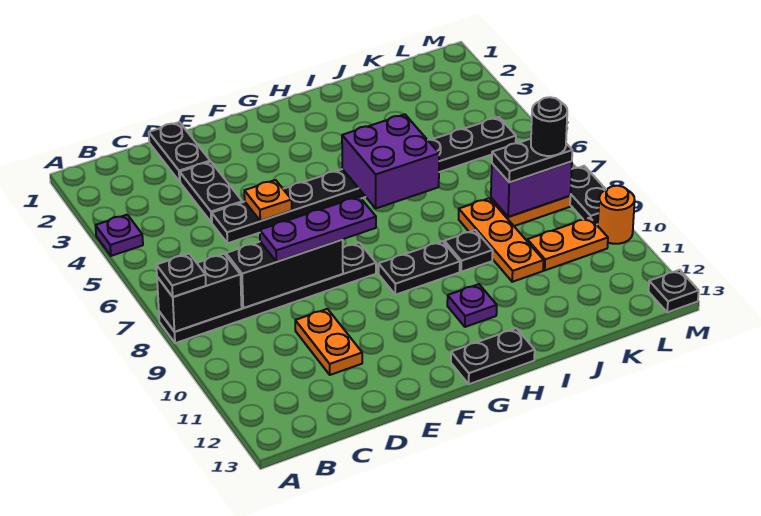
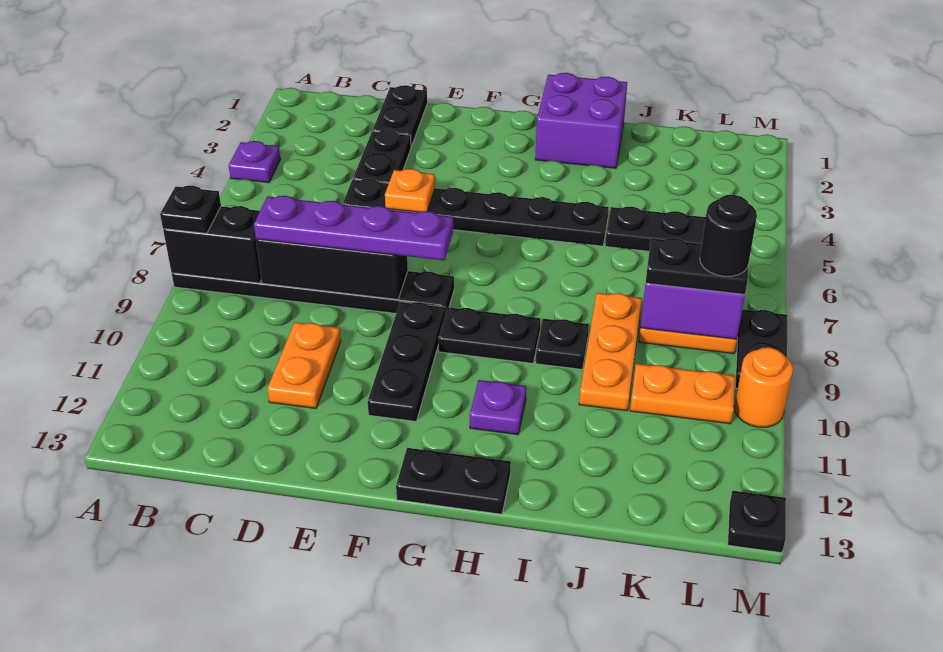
purple 1x3 plate [260,197,376,262] -> purple 1x4 plate [254,196,453,260]
none -> black 1x3 plate [368,302,445,421]
purple 2x2 brick [342,114,439,208] -> purple 2x2 brick moved to [535,73,627,168]

